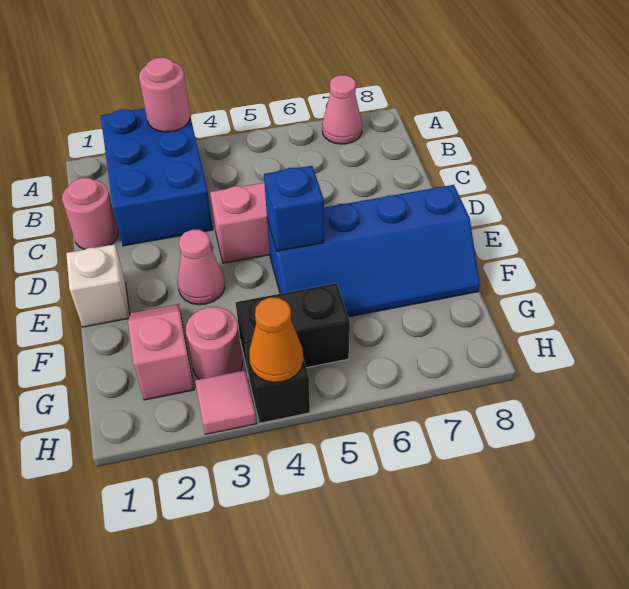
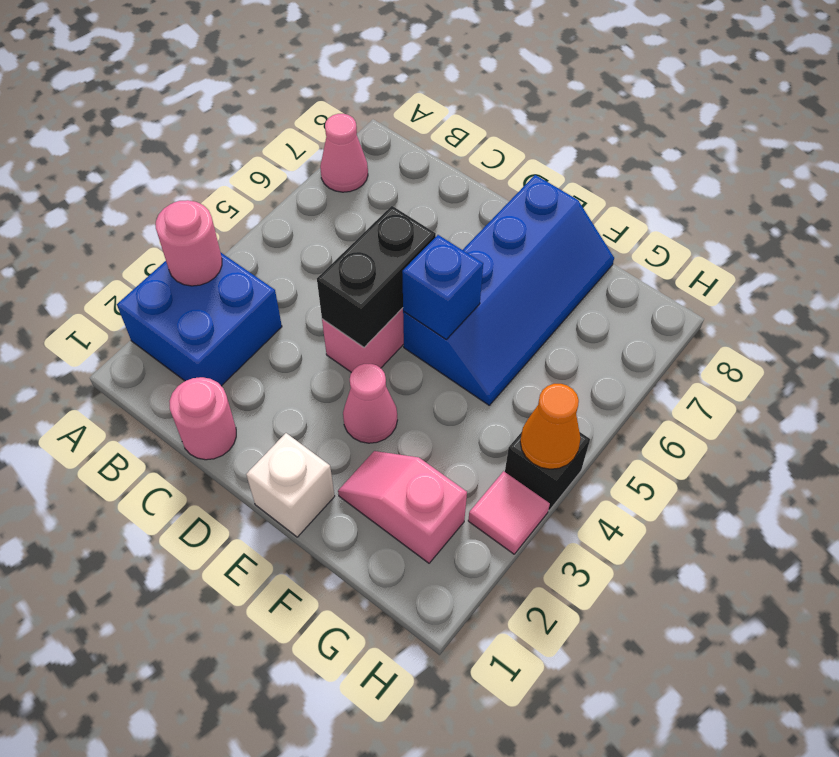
blue 2x3 brick [101,108,213,246] -> blue 2x2 brick [117,252,282,386]
pink 1x1 round brick [186,307,242,379] -> none
black 1x2 brick [236,283,350,376] -> black 1x2 brick moved to [317,206,436,347]

